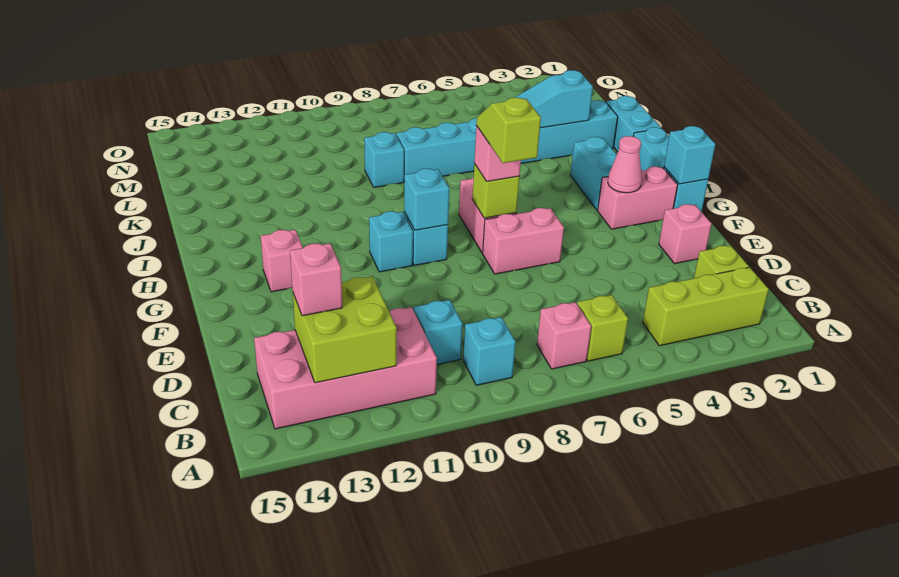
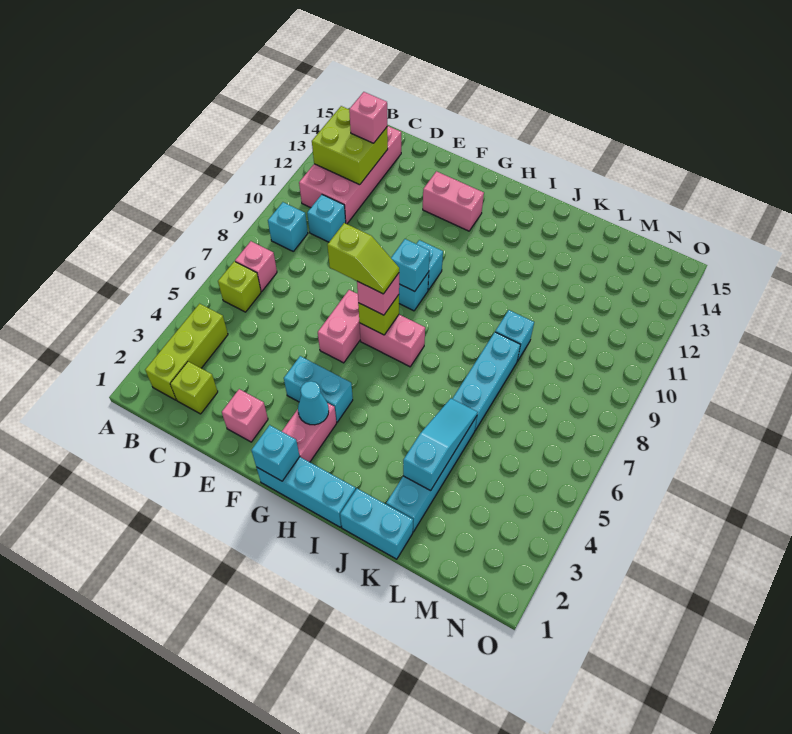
pink 1x1 cone [608,136,642,193] -> cyan 1x1 cone [298,381,329,425]
pink 1x1 brick [261,230,303,292] -> pink 1x2 brick [423,171,484,231]
cyan 1x2 brick [571,137,617,210] -> cyan 1x2 brick moved to [284,356,353,422]

